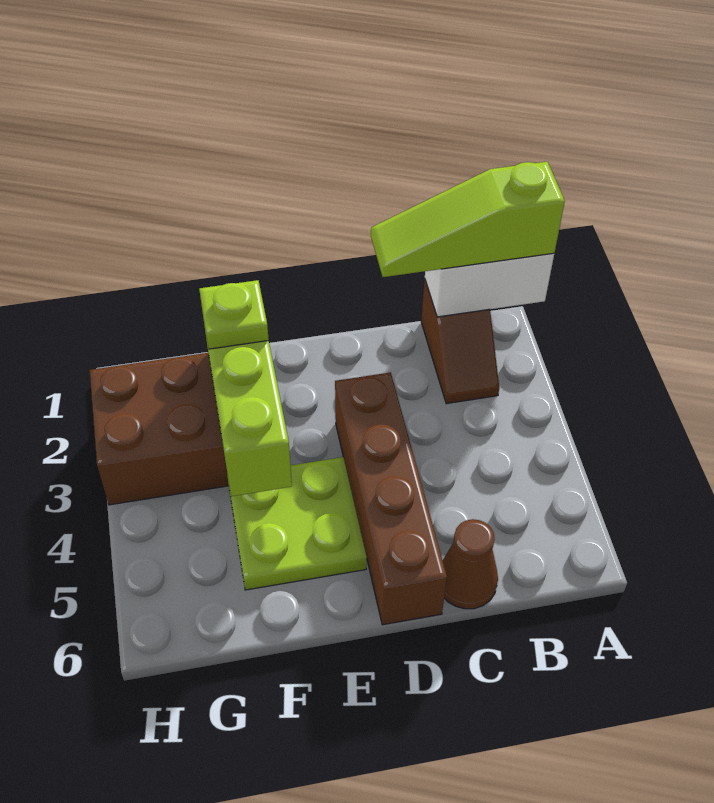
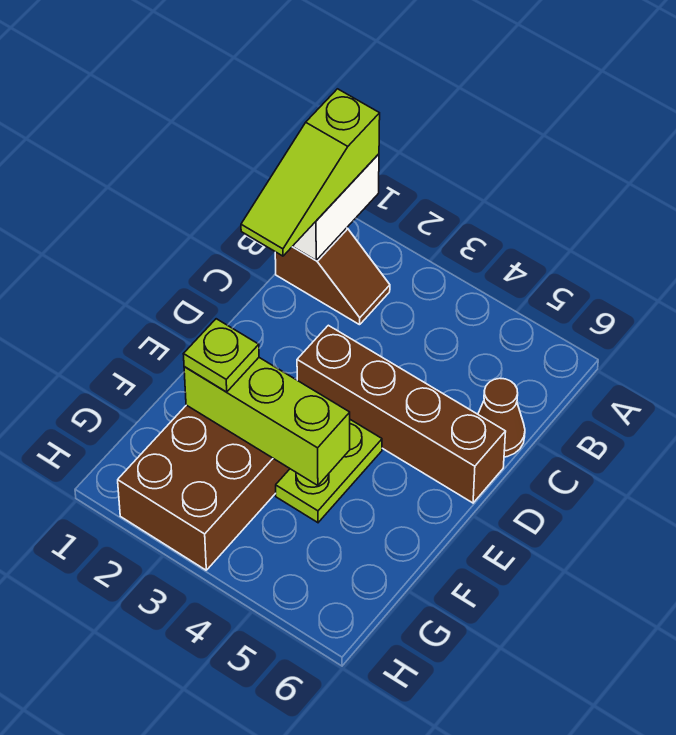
lime 2x2 plate [227,457,367,590] -> lime 1x2 plate [276,420,382,523]

